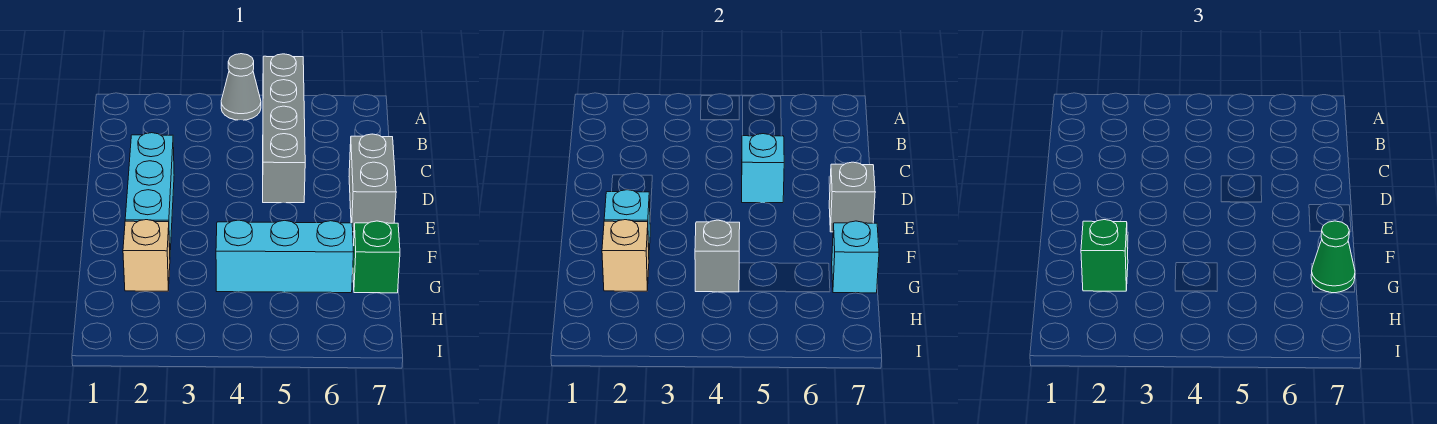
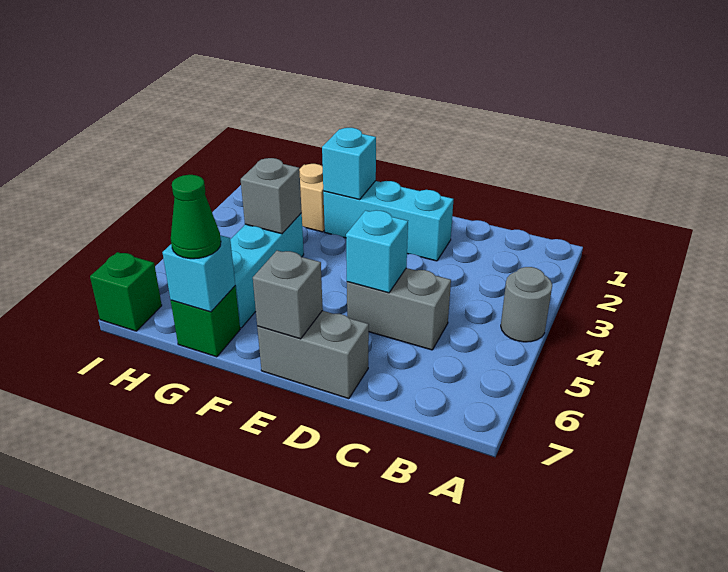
grey 1x1 cone [221,54,261,120] -> grey 1x1 round brick [501,267,552,342]
grey 1x4 brick [263,54,305,203] -> grey 1x2 brick [347,268,451,350]
tan 1x1 brick [602,220,649,291] -> none
green 1x1 brick [1081,220,1128,291] -> green 1x1 brick moved to [90,252,162,331]

